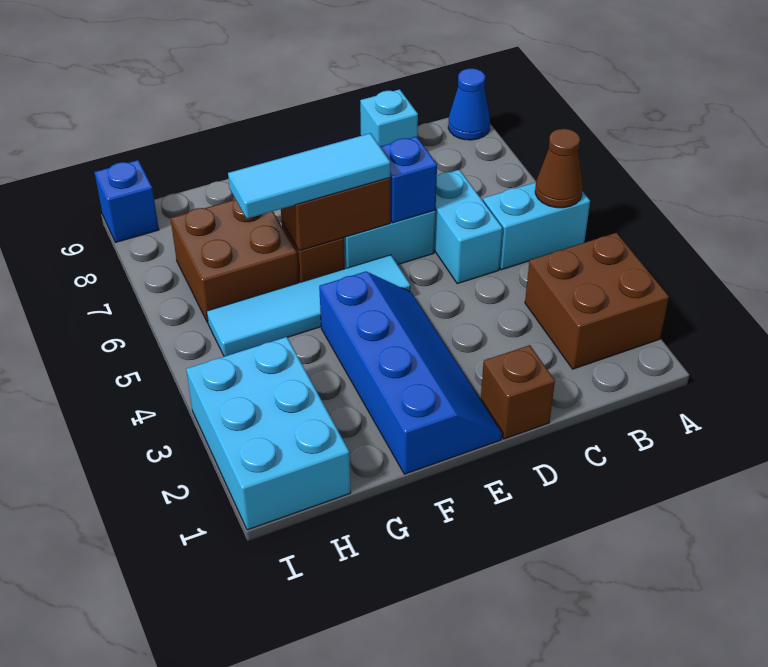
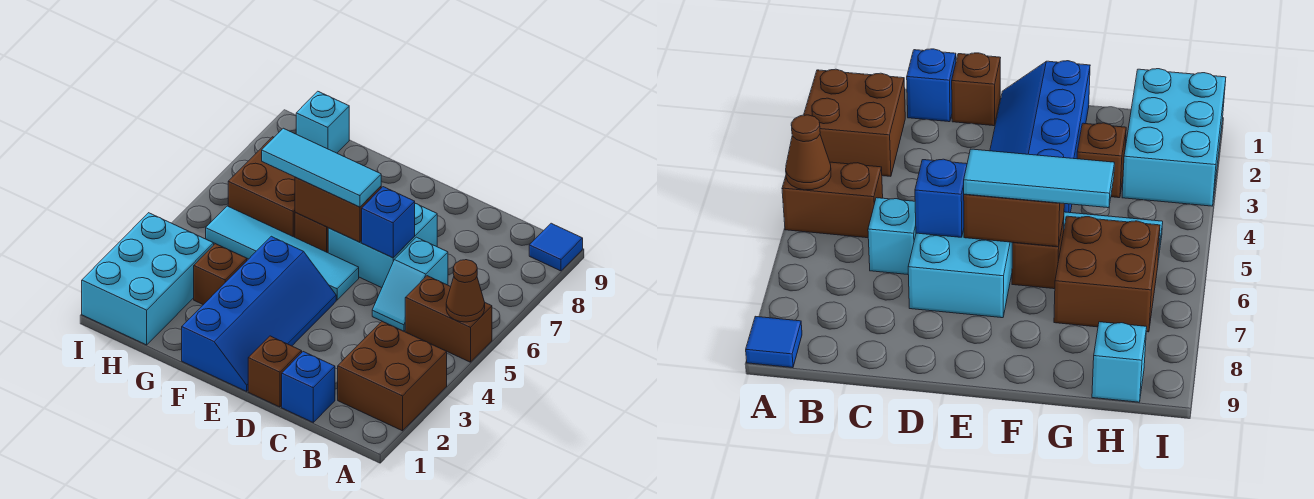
cyan 1x2 brick [483,182,590,270] -> brown 1x2 brick [405,276,492,362]
blue 1x1 cone [448,68,490,140] -> blue 1x1 tile [529,223,583,271]
cyan 1x2 brick [434,170,502,284] -> cyan 1x2 slope [372,237,448,331]
cyan 1x1 brick [360,89,418,146] -> cyan 1x1 brick moved to [296,91,349,153]
none -> brown 1x1 brick [194,244,247,305]
blue 1x1 brick [94,160,159,242] -> blue 1x1 brick moved to [282,352,335,422]

